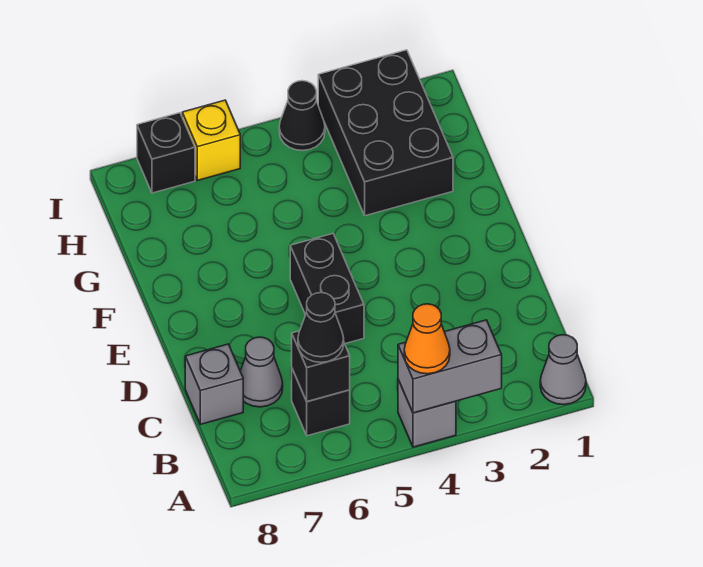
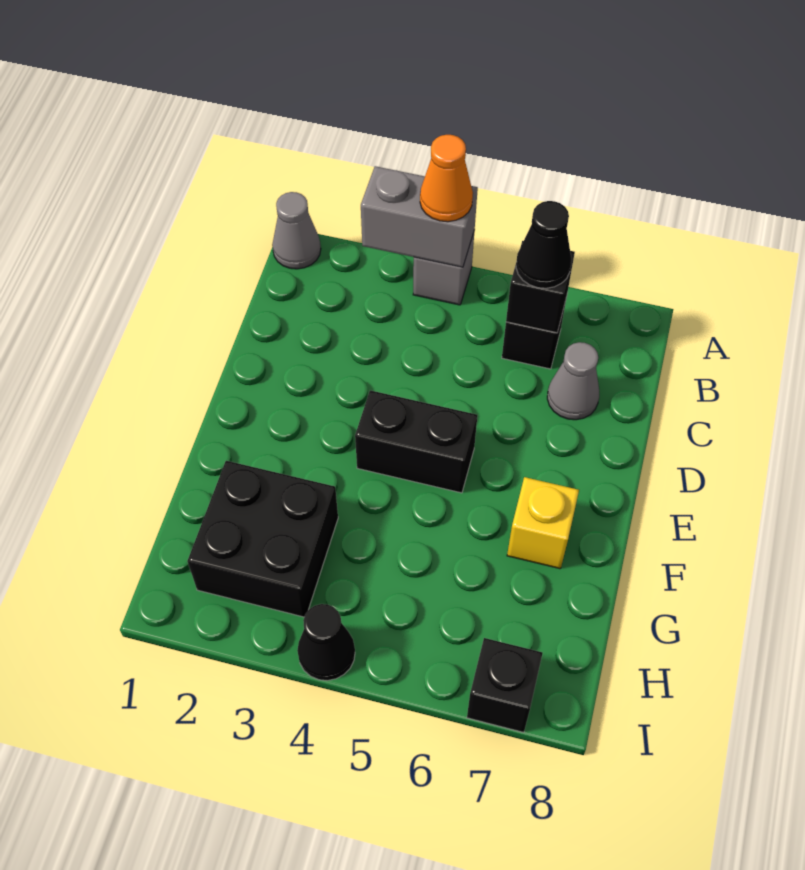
grey 1x1 brick [185,344,243,424] -> none
black 1x2 brick [290,234,364,344] -> black 1x2 brick turned to [355,390,477,493]
black 2x3 brick [318,50,453,216] -> black 2x2 brick [188,461,338,617]
yellow 1x1 brick [182,100,240,180] -> yellow 1x1 brick moved to [507,477,579,569]

